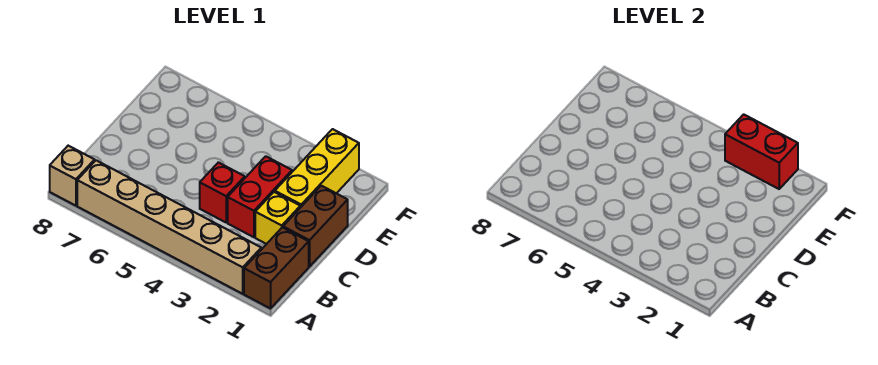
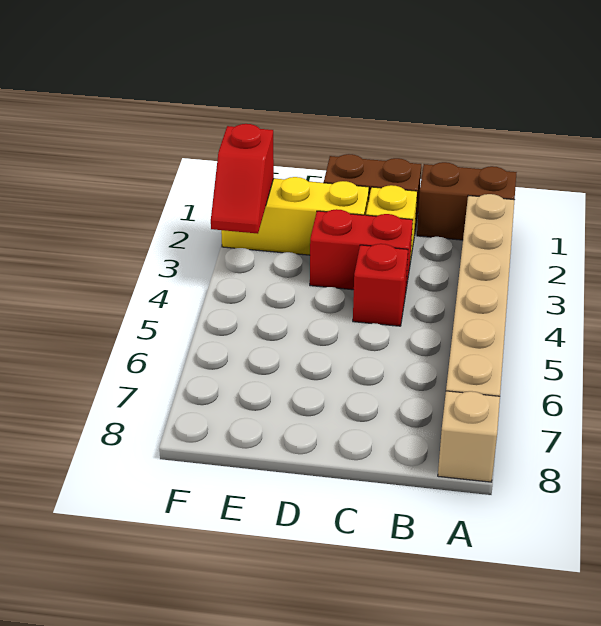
red 1x2 brick [725,114,798,189] -> red 1x2 slope [211,124,274,234]

